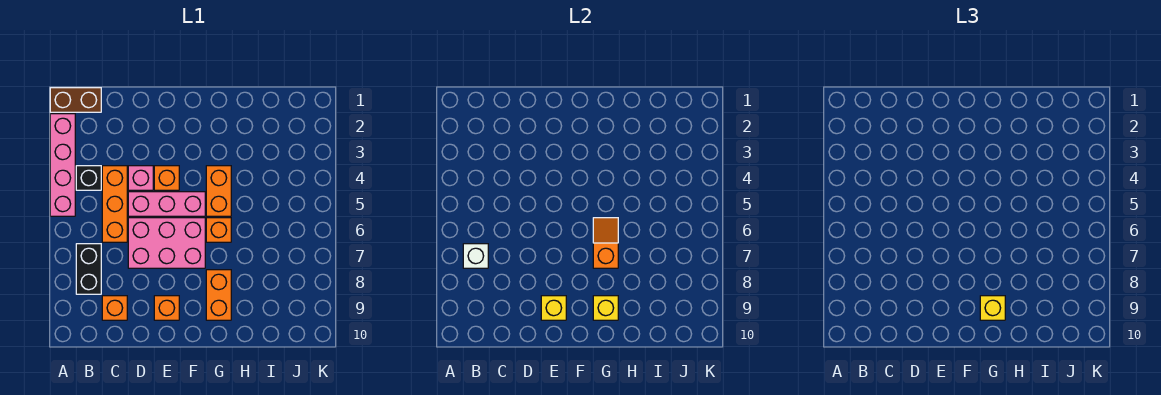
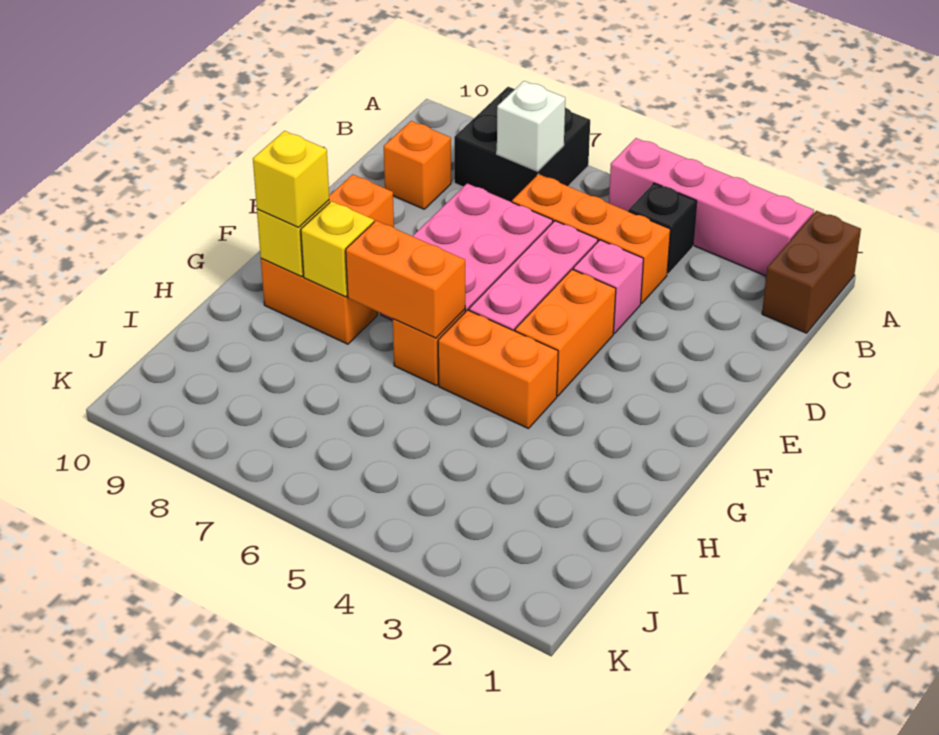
black 1x2 brick [76,244,101,294] -> black 2x2 brick [454,87,590,202]
orange 1x1 brick [154,166,179,190] -> orange 1x2 brick [515,269,616,396]
yellow 1x1 brick [541,296,566,320] -> yellow 1x1 brick moved to [301,201,374,297]
orange 1x2 slope [593,218,618,268] -> orange 1x2 brick [346,221,465,338]

